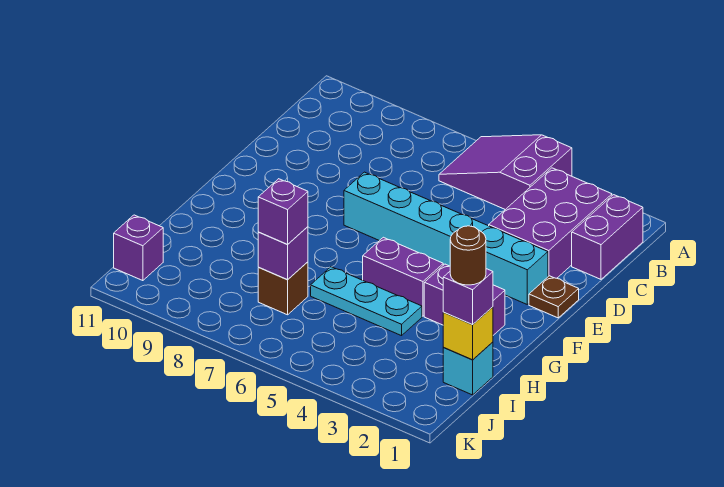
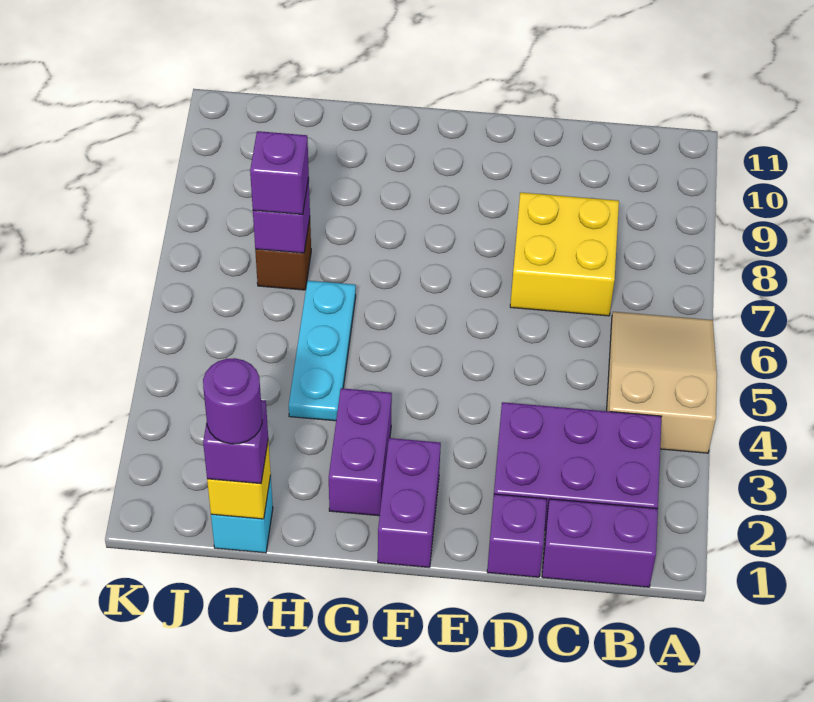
purple 2x3 slope [439,135,572,210] -> tan 2x3 slope [607,312,717,453]
none -> yellow 2x2 brick [510,192,619,316]
brown 1x1 plate [529,276,579,318] -> none
cyan 1x6 brick [344,172,548,304] -> none
purple 1x2 brick [363,237,443,316] -> purple 1x2 brick moved to [378,438,441,567]
brown 1x1 round brick [450,226,486,285] -> purple 1x1 round brick [203,358,262,444]
purple 1x1 brick [114,215,163,281] -> purple 1x1 brick moved to [487,494,547,577]

